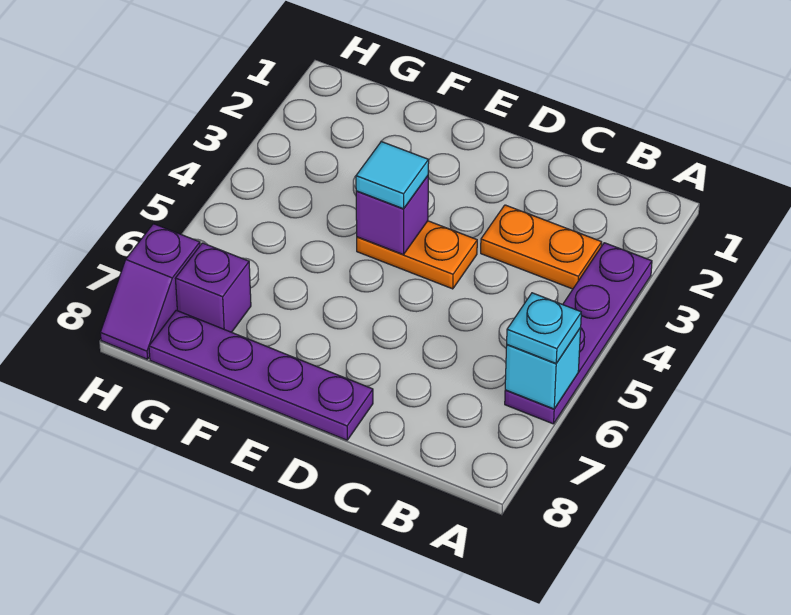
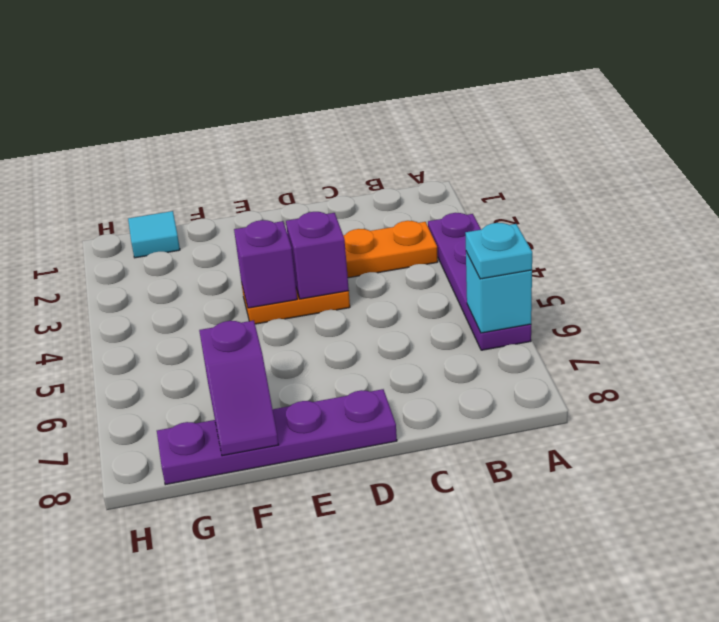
cyan 1x1 tile [356,142,429,209] -> cyan 1x1 tile moved to [128,211,180,258]
purple 1x1 brick [175,243,251,332] -> purple 1x1 brick moved to [286,212,349,299]
purple 1x2 slope [100,224,200,359] -> purple 1x2 slope moved to [199,320,278,456]

